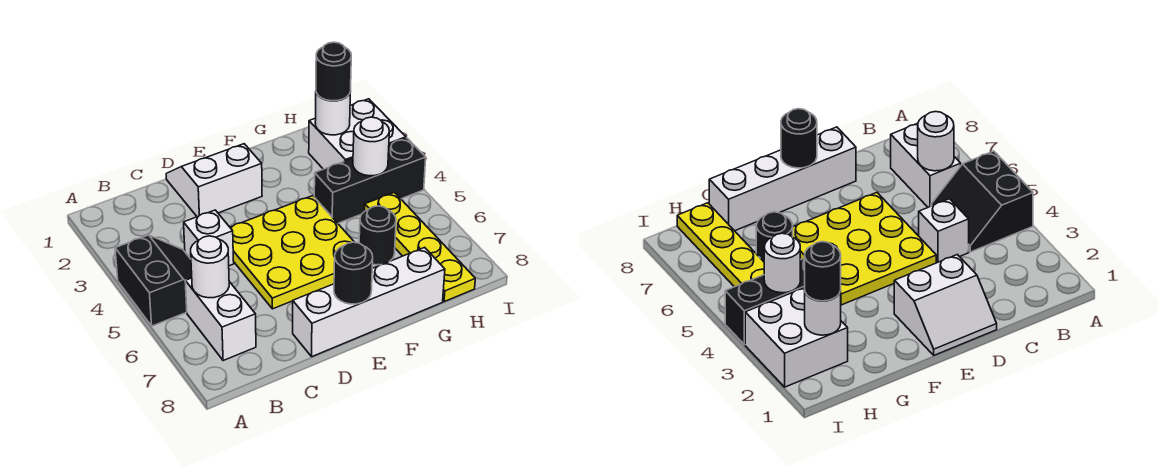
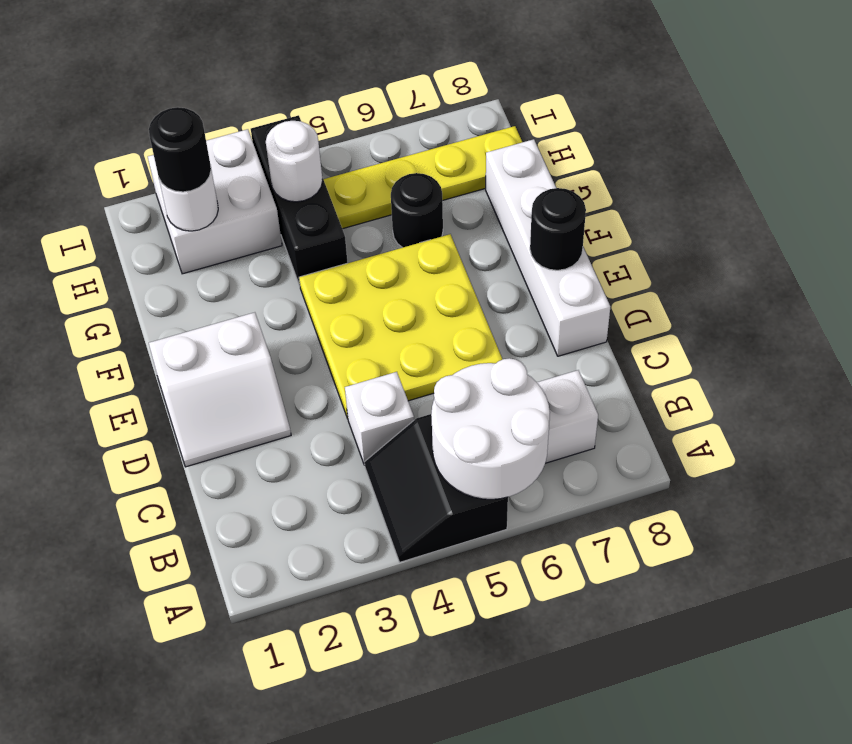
black 2x2 slope [115,235,192,326] -> black 2x2 slope turned to [365,414,508,562]
white 1x1 round brick [191,236,229,298] -> white 2x2 round brick [431,358,550,499]
white 2x2 slope [166,144,262,217] -> white 2x2 slope turned to [149,312,291,467]

